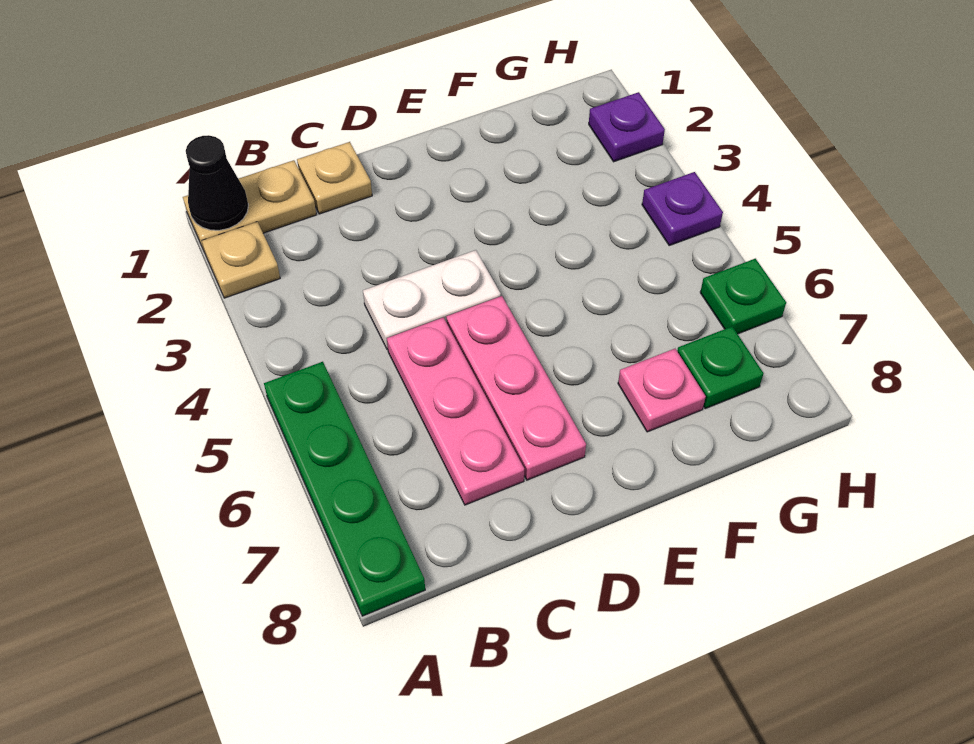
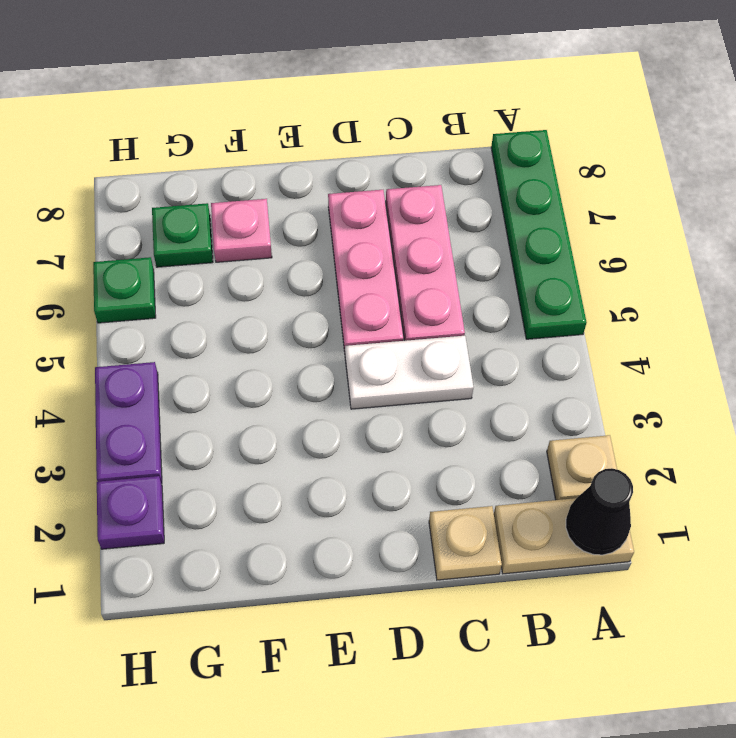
purple 1x1 plate [642,172,723,245] -> purple 1x2 plate [95,362,162,484]

